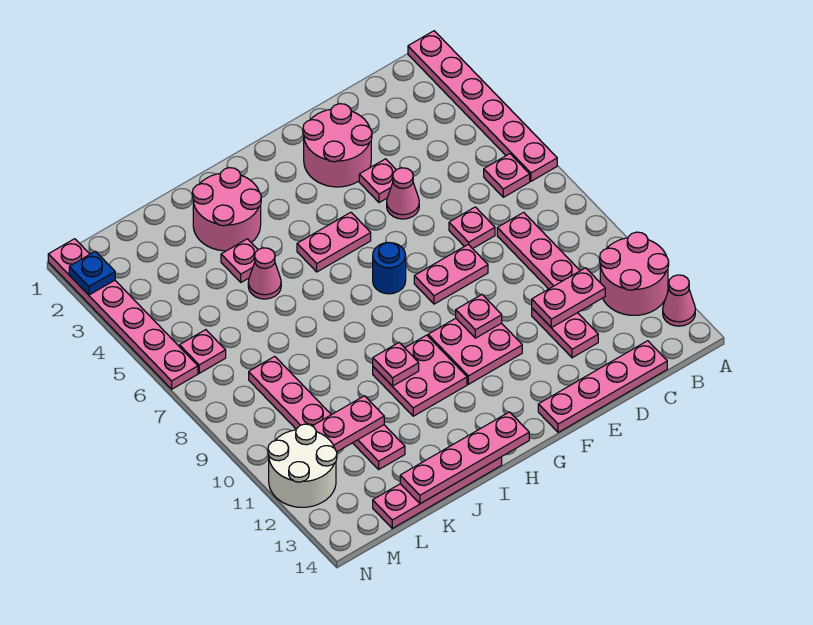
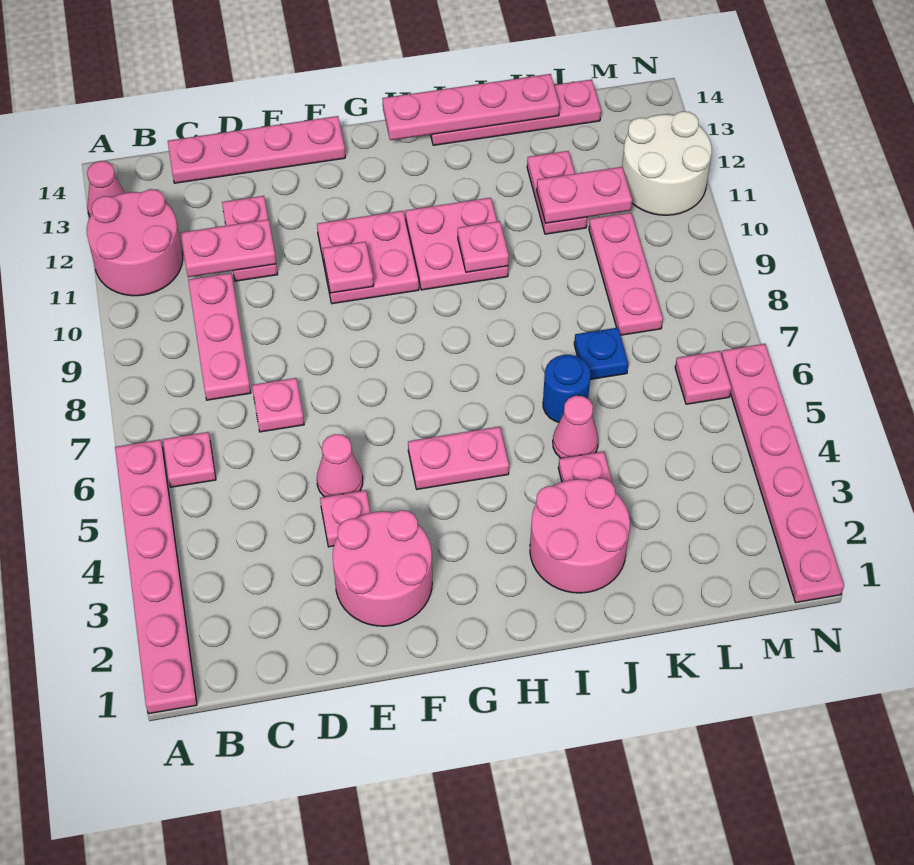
pink 1x2 plate [414,244,488,304] -> none
blue 1x1 round brick [373,243,406,294] -> blue 1x1 round brick moved to [543,355,590,422]
blue 1x1 plate [69,251,115,295] -> blue 1x1 plate moved to [574,328,628,379]

